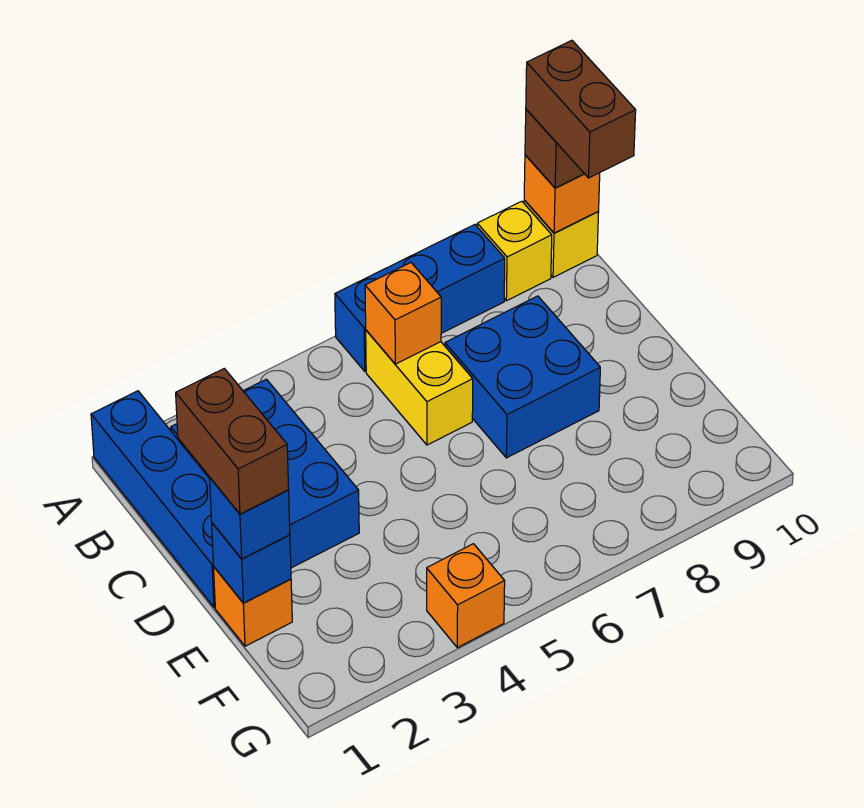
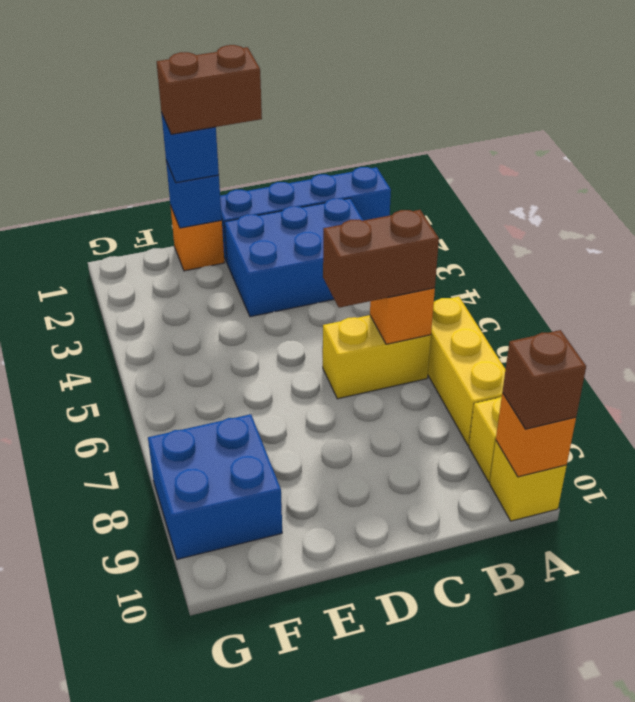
blue 1x3 brick [335,225,505,371] -> yellow 1x3 brick [428,296,506,445]
brown 1x2 brick [526,40,636,178] -> brown 1x2 brick moved to [323,210,439,308]
blue 2x2 brick [445,296,600,458] -> blue 2x2 brick moved to [148,414,282,559]
orange 1x1 brick [427,544,505,648] -> none

